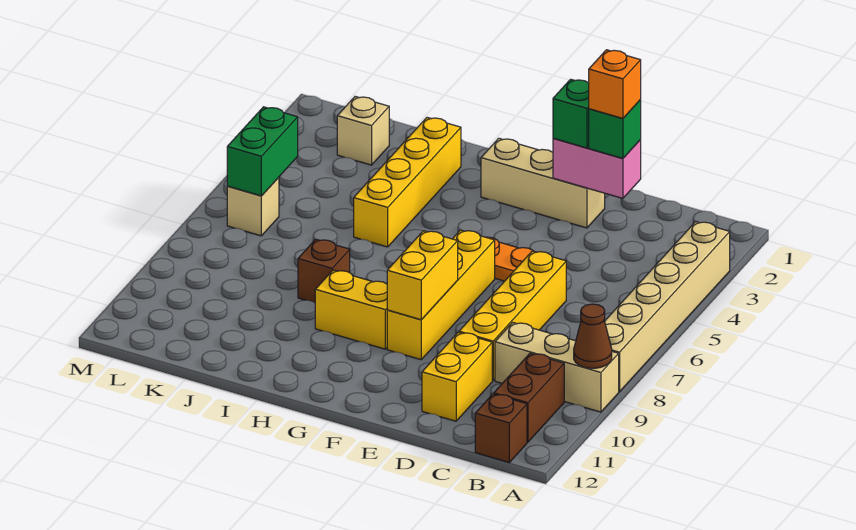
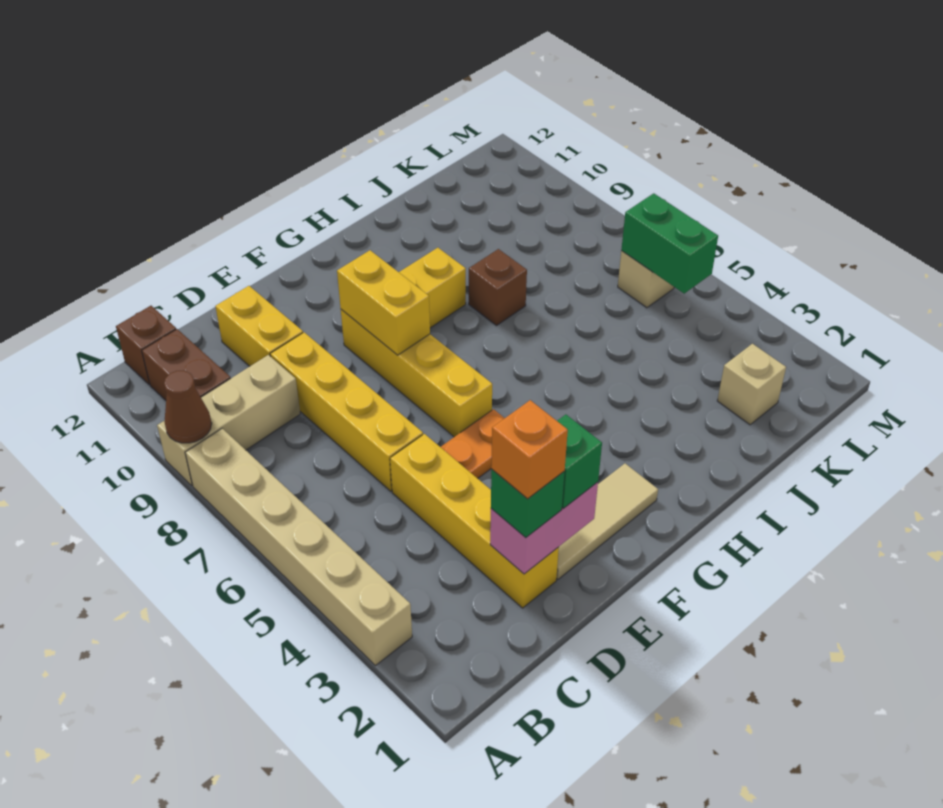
tan 1x3 brick [481,138,605,228] -> tan 1x3 tile [556,464,658,580]
yellow 1x4 brick [354,117,461,247] -> yellow 1x4 brick moved to [390,434,559,608]

